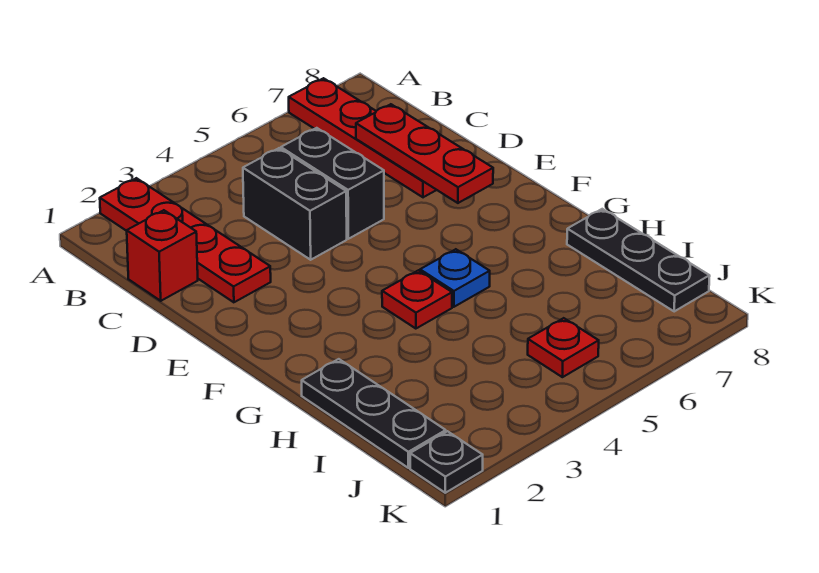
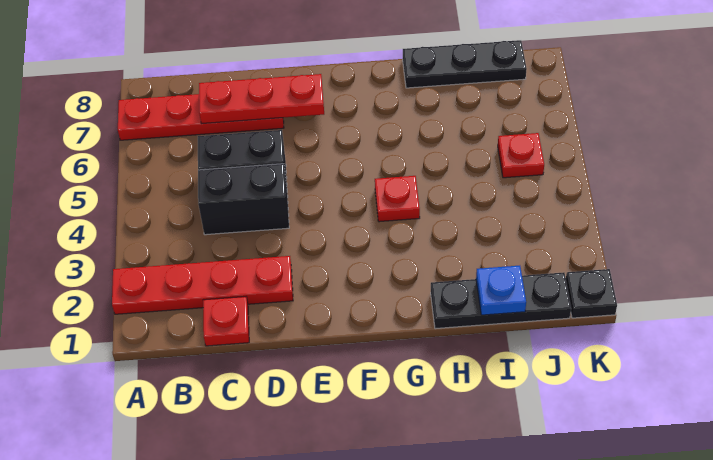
red 1x1 brick [127,210,198,301] -> red 1x1 plate [203,297,249,346]
blue 1x1 plate [420,249,490,307] -> blue 1x1 plate moved to [476,266,526,315]

